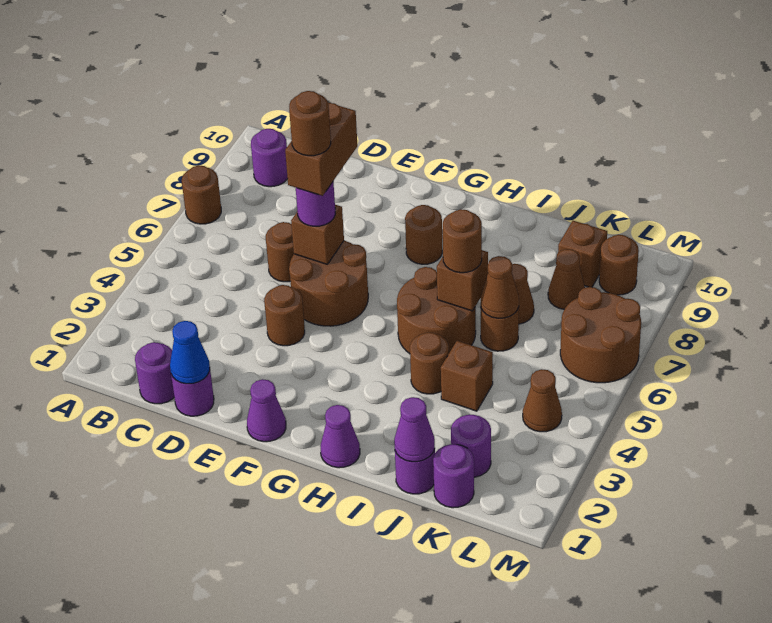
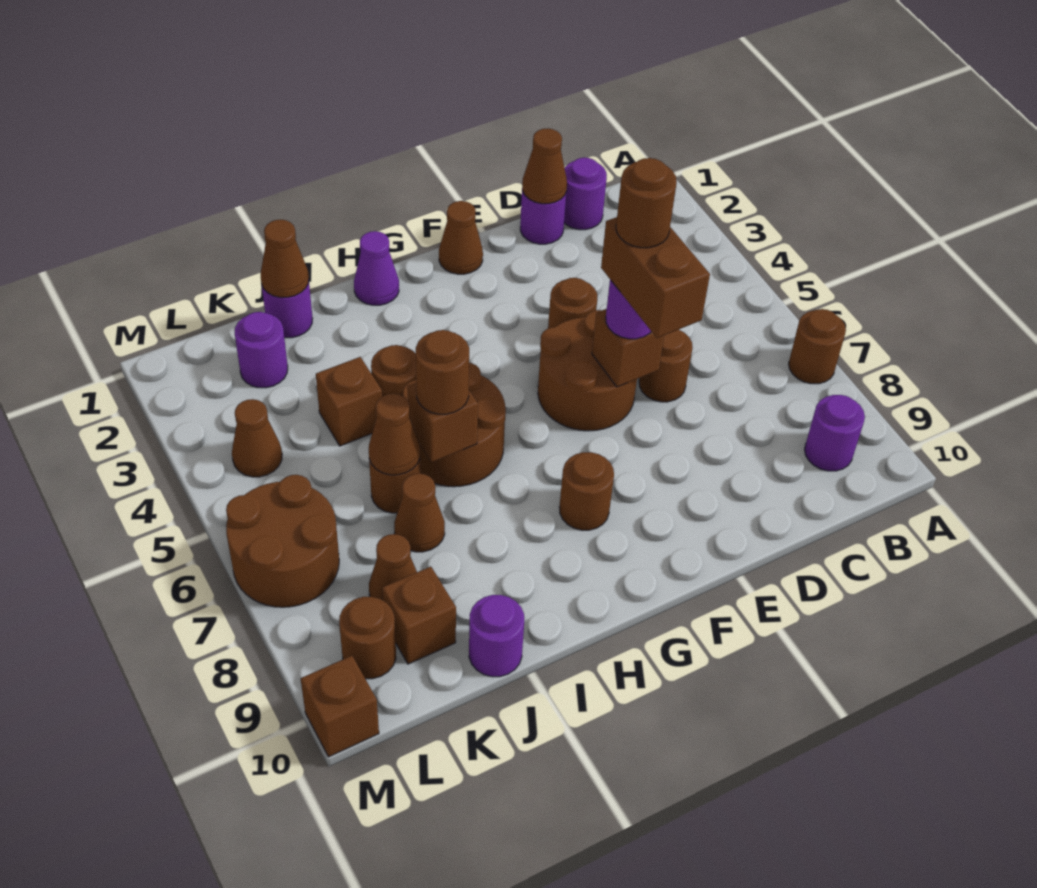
blue 1x1 cone [170,321,210,384] -> brown 1x1 cone [522,128,567,204]
purple 1x1 cone [247,379,286,442] -> brown 1x1 cone [439,201,483,274]
purple 1x1 cone [394,397,435,462] -> brown 1x1 cone [261,220,309,297]
purple 1x1 round brick [433,444,474,508] -> purple 1x1 round brick moved to [469,595,524,677]
none -> brown 1x1 brick [301,656,379,757]

